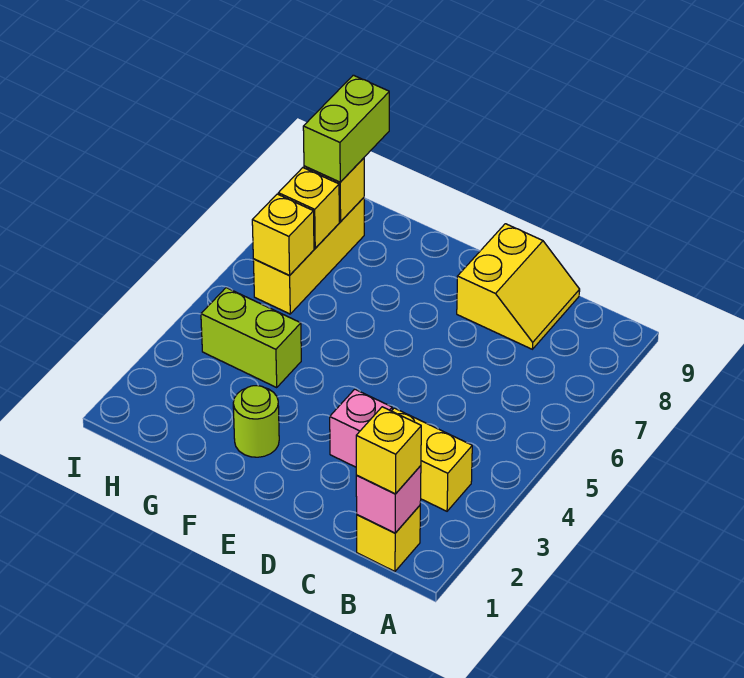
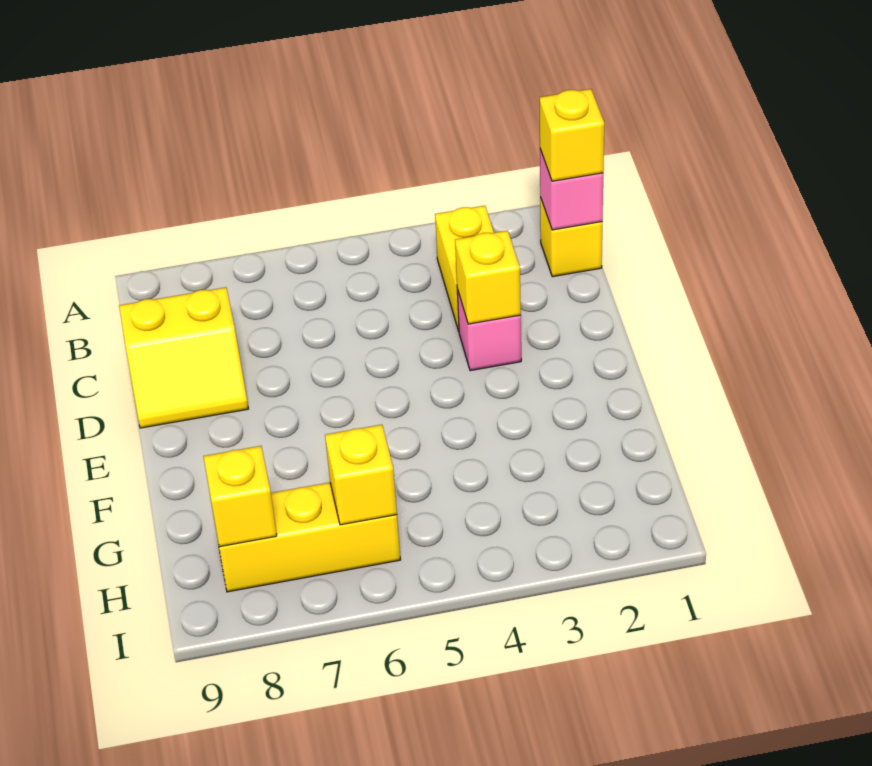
yellow 2x2 slope [457,224,580,349] -> yellow 2x2 slope turned to [119,287,248,428]
lime 1x1 round brick [233,386,279,457] -> none
lime 1x2 brick [201,288,301,387] -> none
yellow 1x1 brick [278,168,339,248] -> yellow 1x1 brick moved to [455,231,521,324]
lime 1x2 brick [303,75,389,182] -> none

